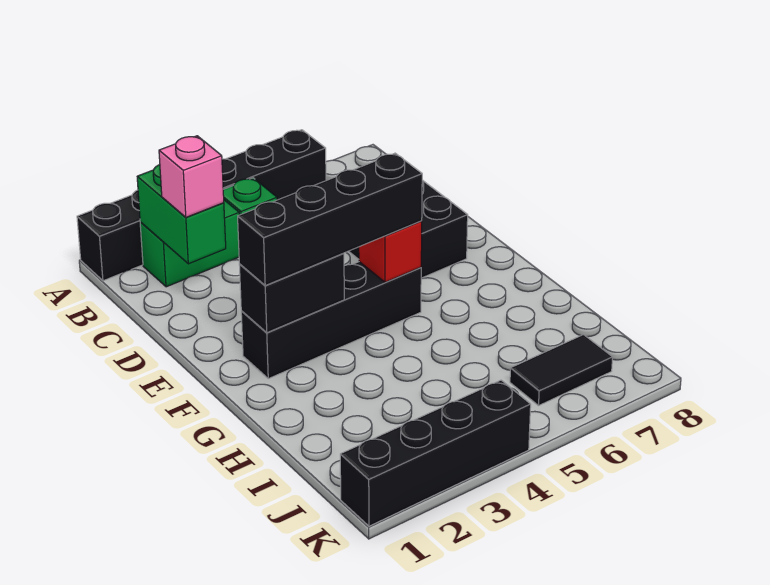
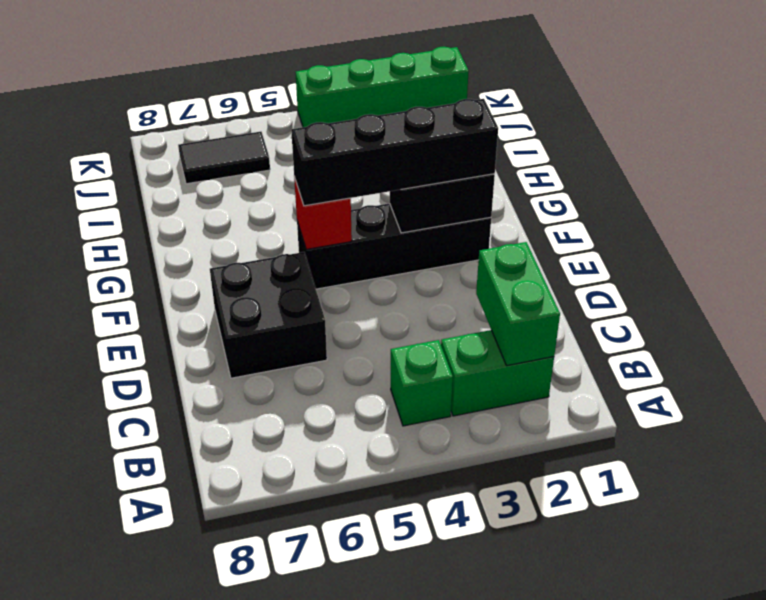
black 1x6 brick [77,130,326,281] -> none
pink 1x1 brick [159,136,224,217] -> none
black 1x4 brick [340,380,531,526] -> green 1x4 brick [296,47,469,127]

